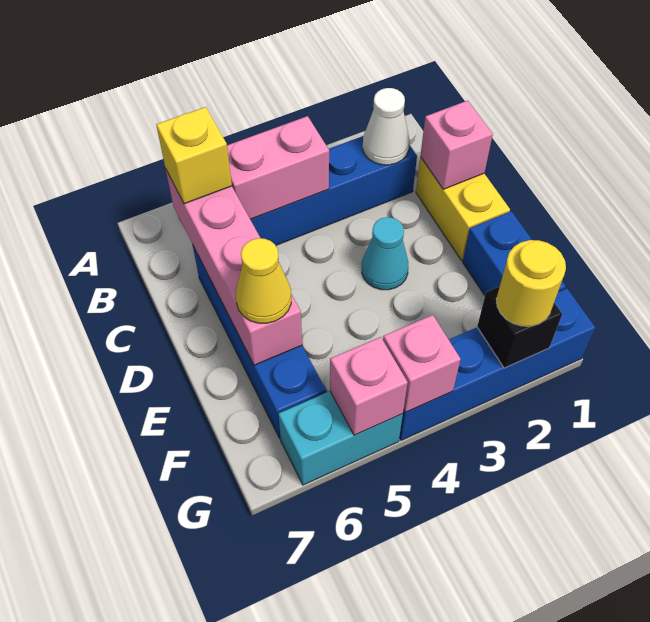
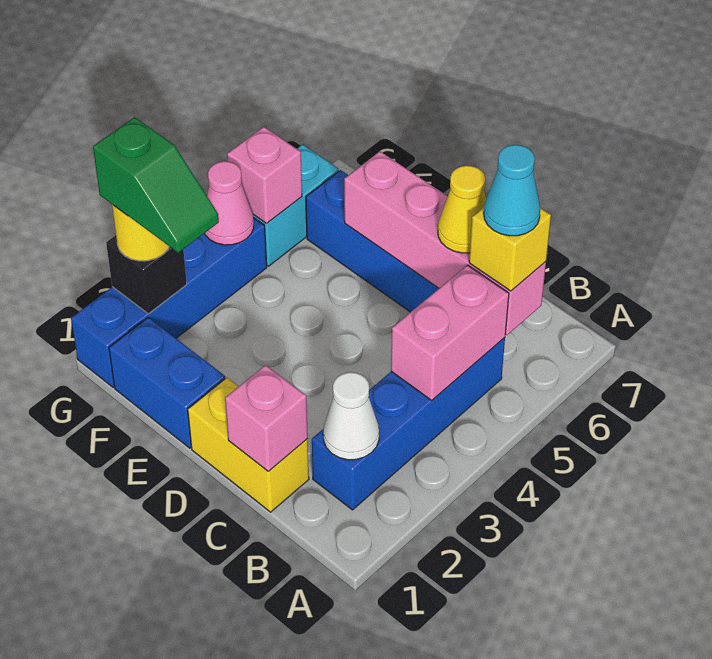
cyan 1x1 cone [362,217,408,290] -> cyan 1x1 cone moved to [484,145,540,236]
yellow 1x1 cone [236,238,291,323] -> yellow 1x1 cone moved to [438,166,486,253]
none -> green 1x2 slope [93,117,219,253]
pink 1x1 brick [383,315,461,412] -> pink 1x1 cone [204,161,254,245]

